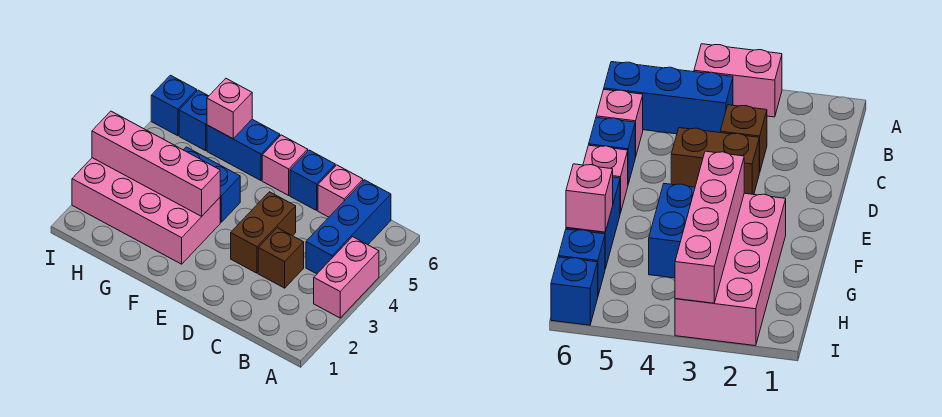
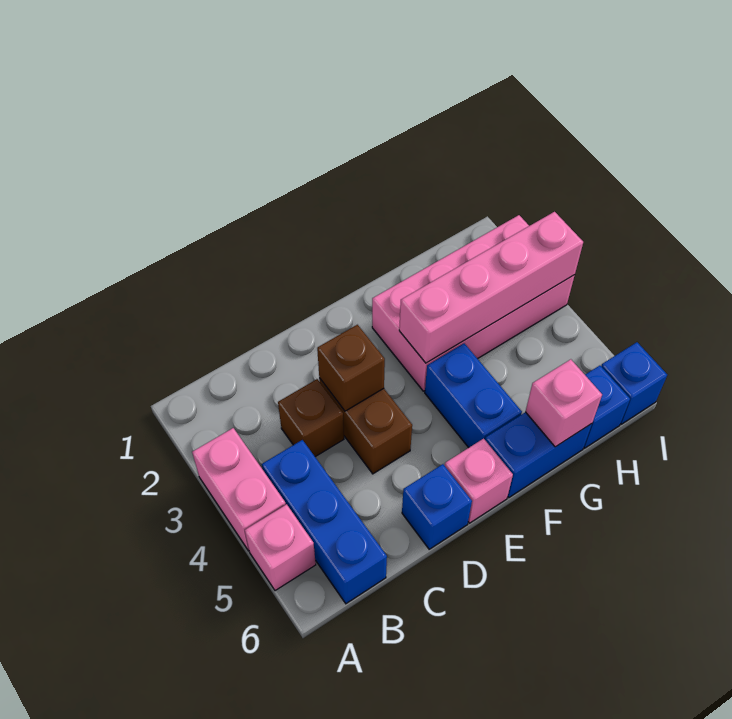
pink 1x1 brick [318,165,363,217] -> pink 1x1 brick moved to [245,504,316,591]
none -> brown 1x1 brick [317,325,385,411]
blue 1x2 brick [184,147,240,222] -> blue 1x2 brick turned to [425,343,522,448]

